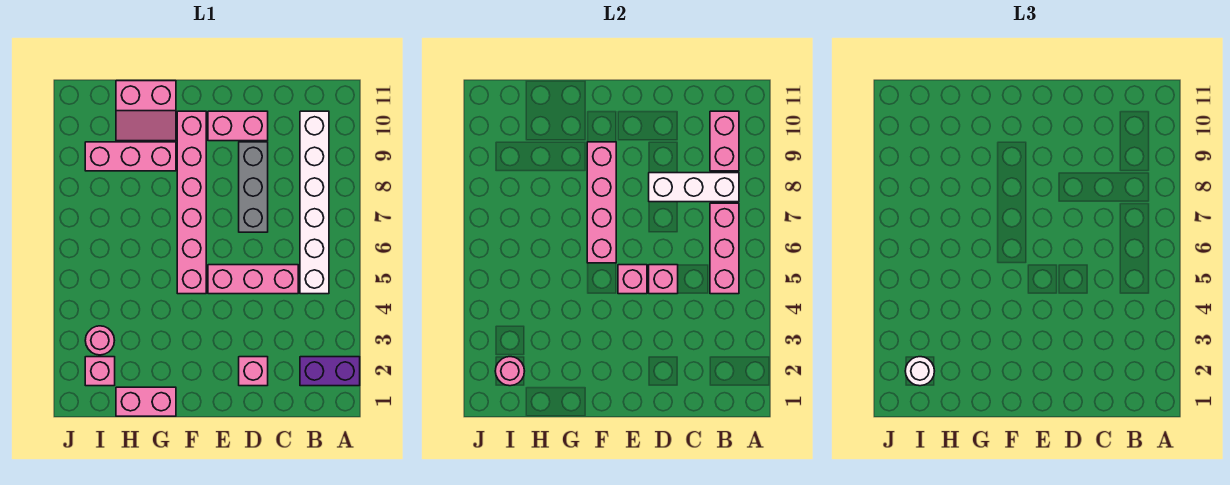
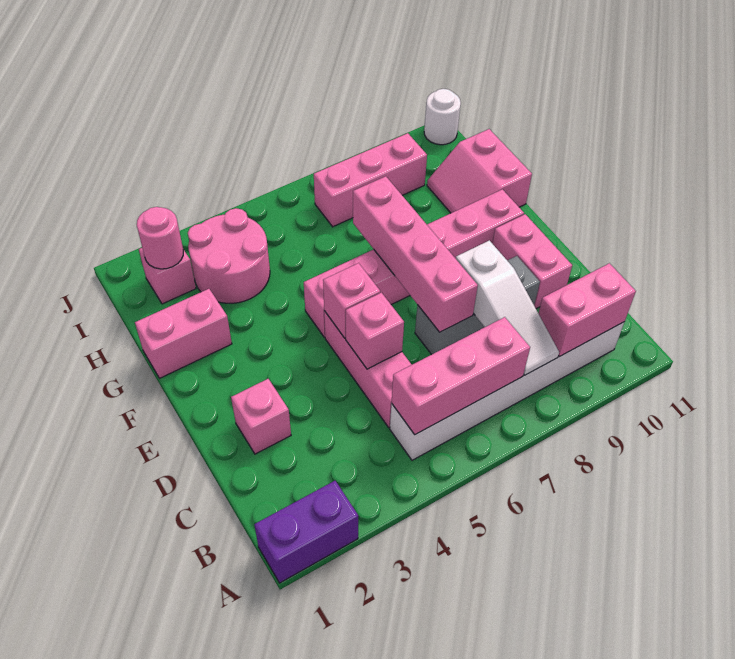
purple 1x2 brick [300,357,360,386] -> purple 1x2 brick turned to [254,481,358,583]
white 1x3 brick [649,173,739,202] -> white 1x3 slope [456,240,559,375]
pink 1x4 brick [587,142,616,263] -> pink 1x4 brick turned to [353,176,478,332]
pink 1x2 brick [116,387,176,416] -> pink 1x2 brick turned to [135,289,232,378]
pink 1x3 brick [85,142,176,171] -> pink 1x3 brick turned to [314,133,427,227]
white 1x1 round brick [905,357,934,386] -> white 1x1 round brick moved to [424,89,461,145]
pink 1x1 round brick [85,326,114,355] -> pink 2x2 round brick [188,208,270,303]

